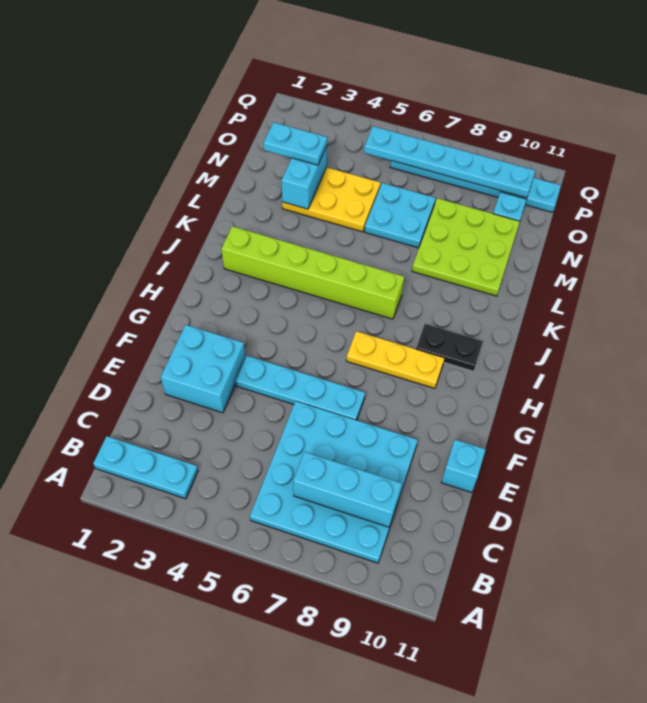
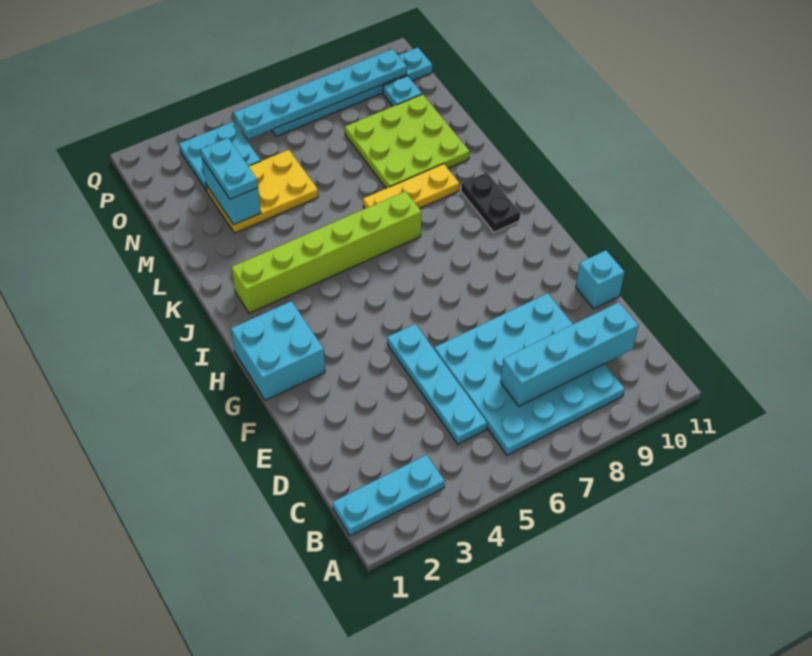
cyan 1x3 brick [293,452,402,527] -> cyan 1x4 brick [501,302,638,406]
cyan 2x2 brick [161,325,245,413] -> cyan 2x2 brick moved to [231,301,325,400]
cyan 1x4 plate [236,356,365,420] -> cyan 1x4 plate turned to [387,324,487,444]
yellow 1x3 plate [346,331,444,388] -> yellow 1x3 plate moved to [363,164,459,209]
black 1x2 plate [416,324,483,371] -> black 1x2 plate turned to [461,172,520,232]
cyan 2x2 plate [364,183,436,248] -> cyan 2x2 plate moved to [179,122,261,191]
cyan 1x2 plate [264,122,327,165] -> cyan 1x2 plate turned to [200,138,258,199]

